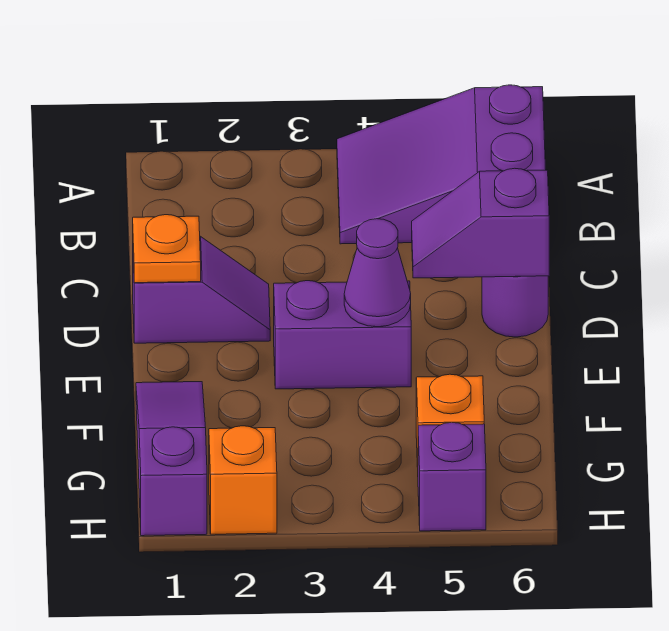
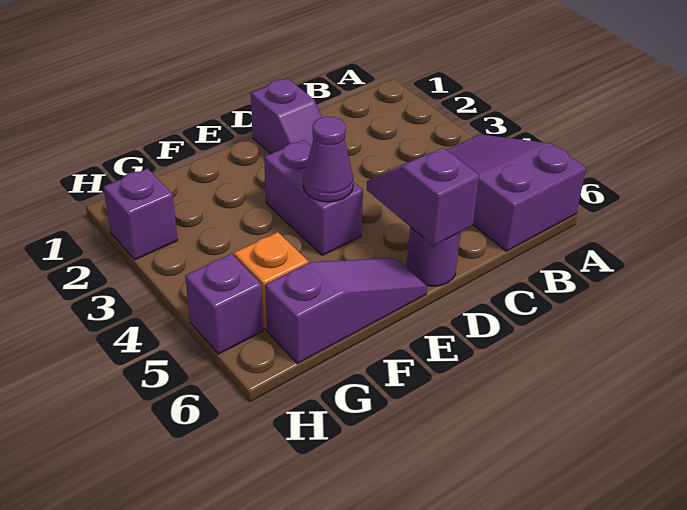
orange 1x1 plate [133,215,201,283] -> none
purple 1x3 slope [136,382,207,536] -> purple 1x3 slope moved to [265,258,427,364]
orange 1x1 brick [209,426,277,534] -> purple 1x1 brick [103,168,178,260]

